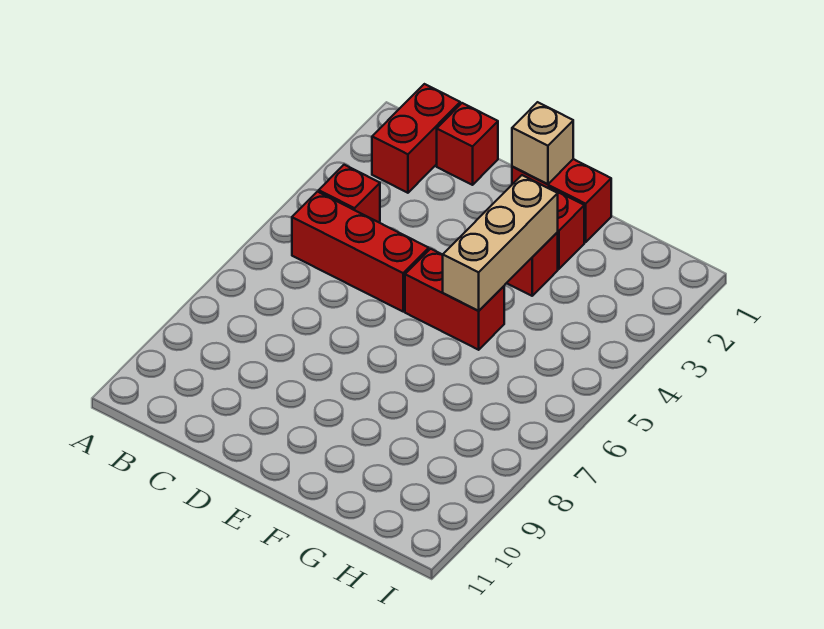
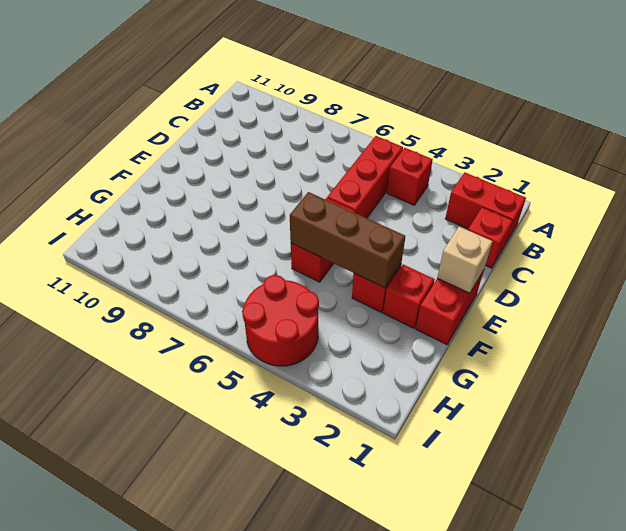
tan 1x3 brick [443,175,558,311] -> brown 1x3 brick [290,192,405,288]
none -> red 2x2 round brick [242,275,319,366]

